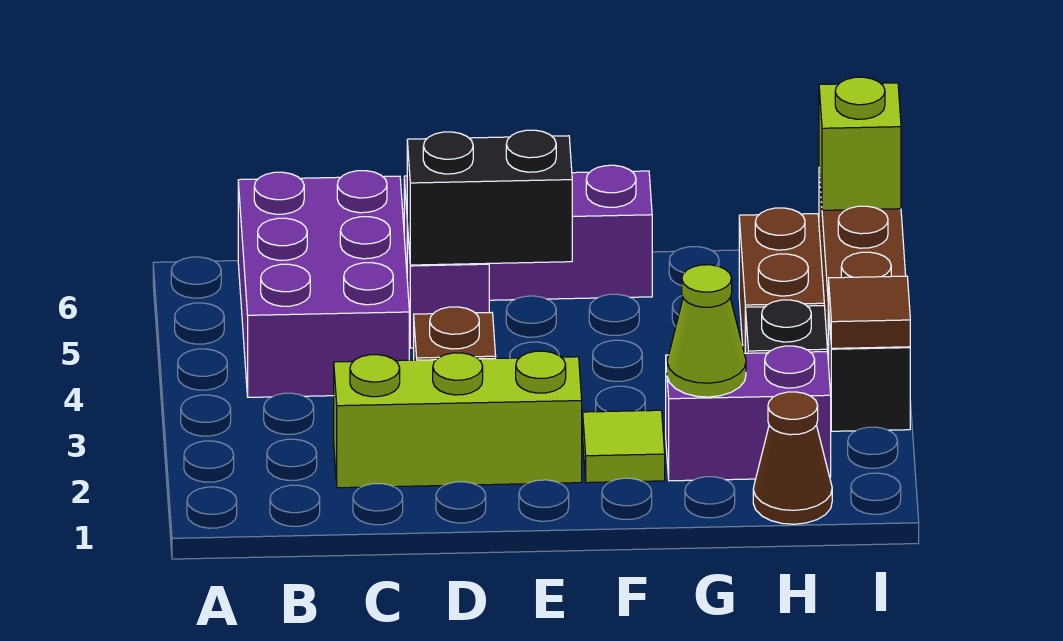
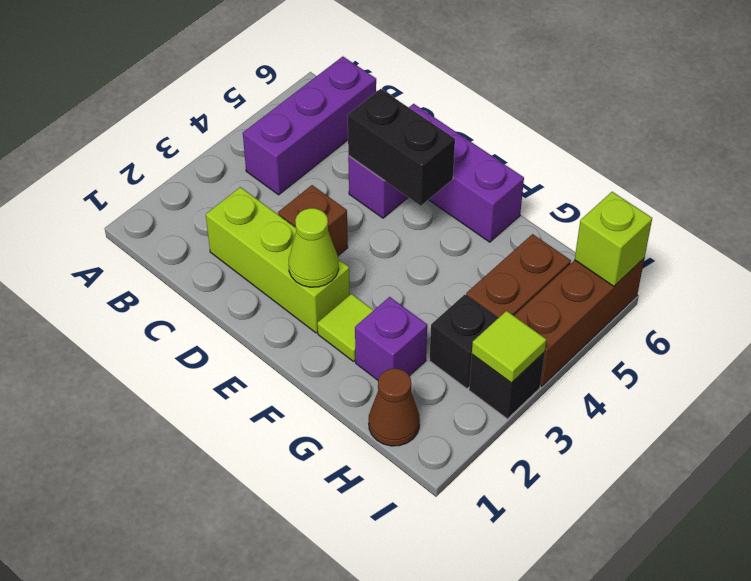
purple 2x3 brick [238,171,409,397] -> purple 1x3 brick [243,57,376,195]
purple 1x2 brick [666,346,831,481] -> purple 1x1 brick [355,297,427,380]
lime 1x1 cone [667,265,746,397] -> lime 1x1 cone moved to [289,208,339,287]
brown 1x1 tile [828,276,910,348] -> lime 1x1 tile [472,311,546,383]

